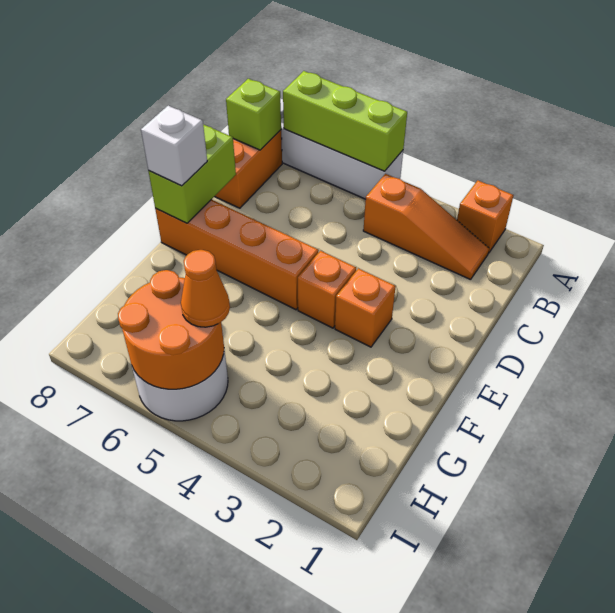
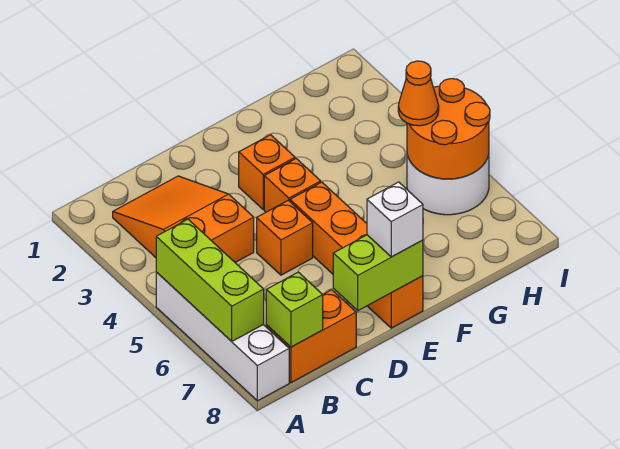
orange 1x1 brick [457,180,513,253] -> orange 1x1 brick moved to [257,200,313,275]
orange 1x3 slope [363,174,489,279] -> orange 2x3 slope [113,176,254,262]

